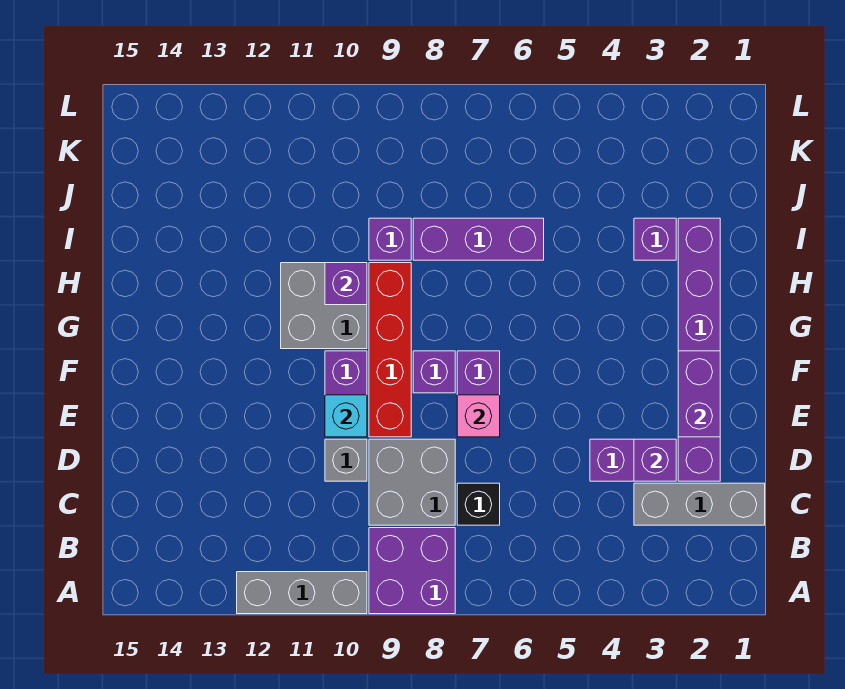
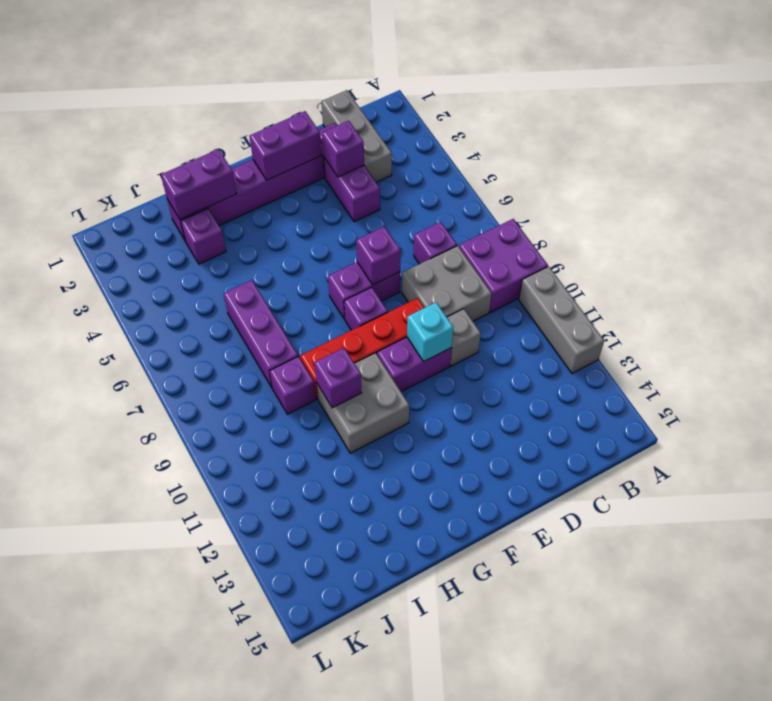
black 1x1 brick [457,483,500,525] -> purple 1x1 brick [414,222,457,264]
pink 1x1 brick [457,395,500,437] -> purple 1x1 brick [356,227,401,285]
none -> purple 1x2 brick [161,149,237,219]

